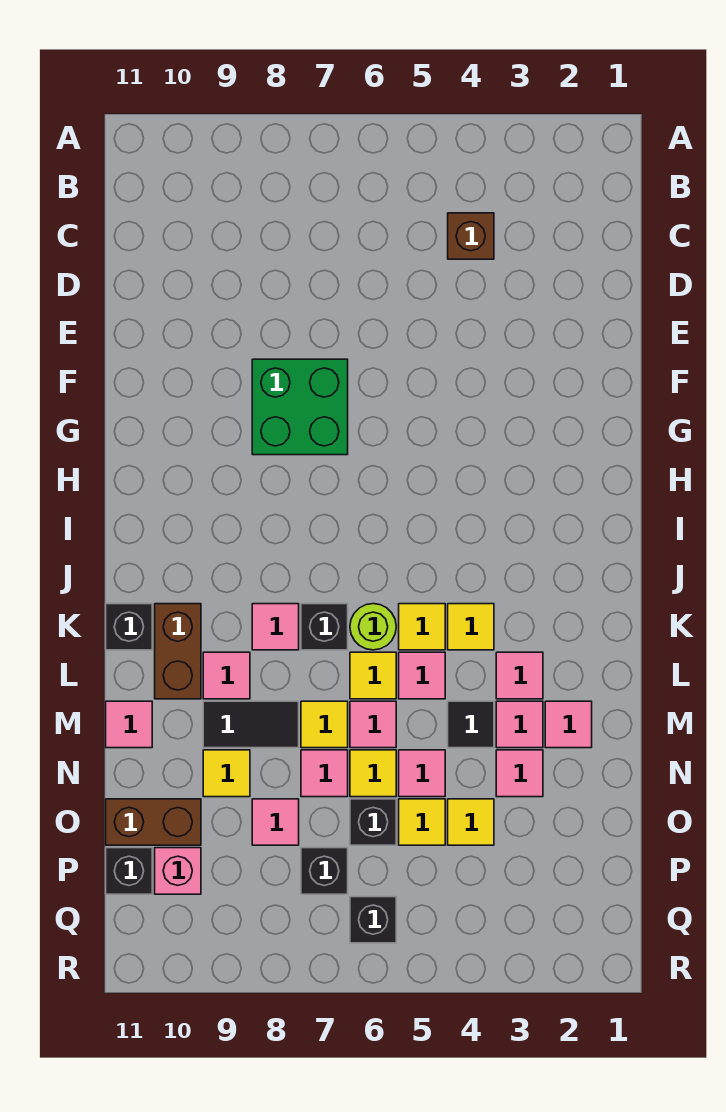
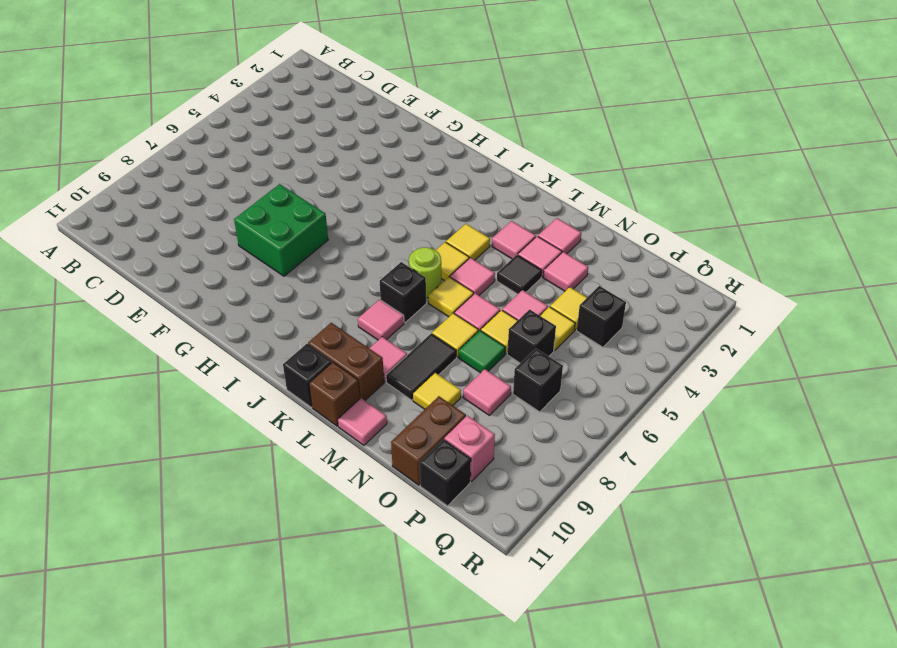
brown 1x1 brick [448,213,494,259] -> brown 1x1 brick moved to [309,362,360,426]
pink 1x1 tile [301,750,348,797] -> green 1x1 tile [459,330,505,373]
black 1x1 brick [350,897,396,943] -> black 1x1 brick moved to [577,286,626,347]

